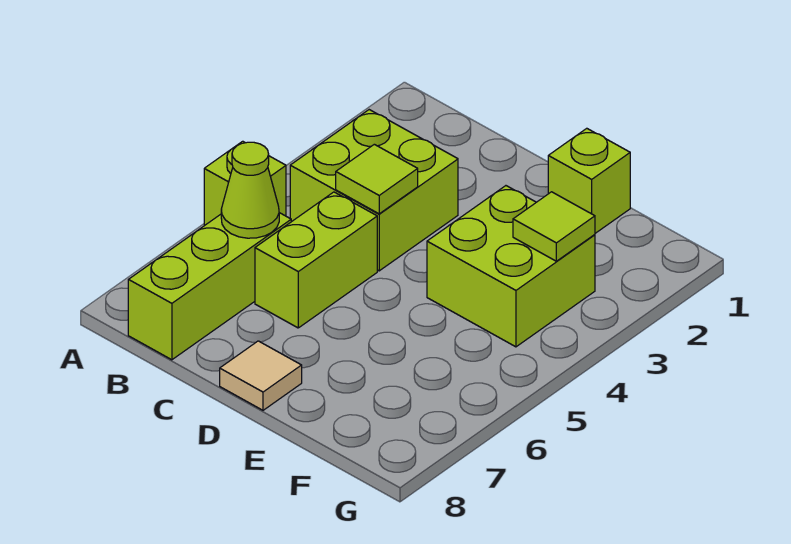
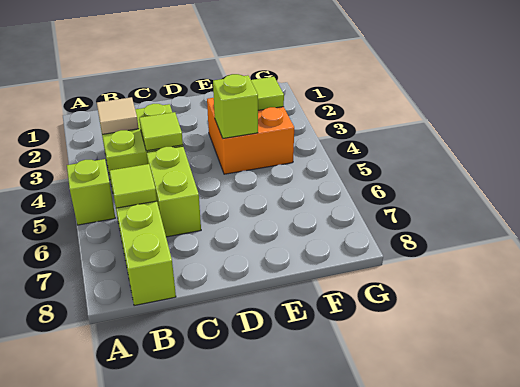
lime 1x1 cone [221,142,279,238] -> lime 1x1 tile [110,164,157,208]
tan 1x1 tile [220,341,302,410] -> tan 1x1 tile moved to [97,97,139,134]
lime 1x1 brick [548,128,630,233] -> lime 1x1 brick moved to [213,74,258,139]
lime 2x2 brick [427,186,595,347] -> orange 2x2 brick [207,98,294,174]

